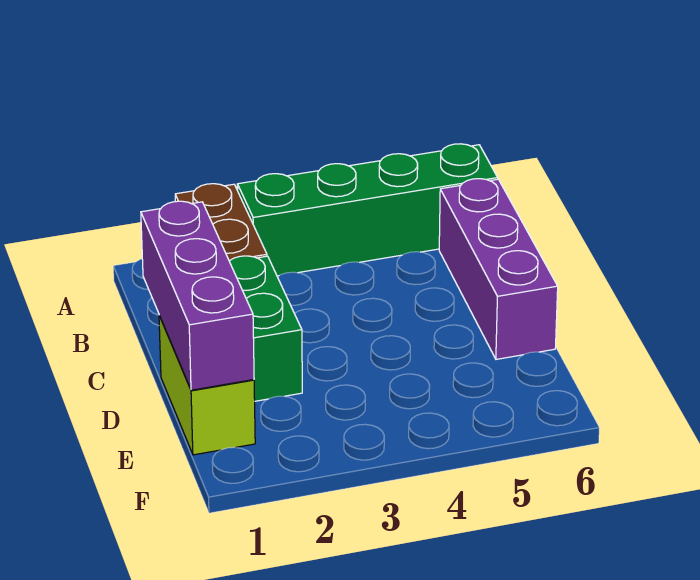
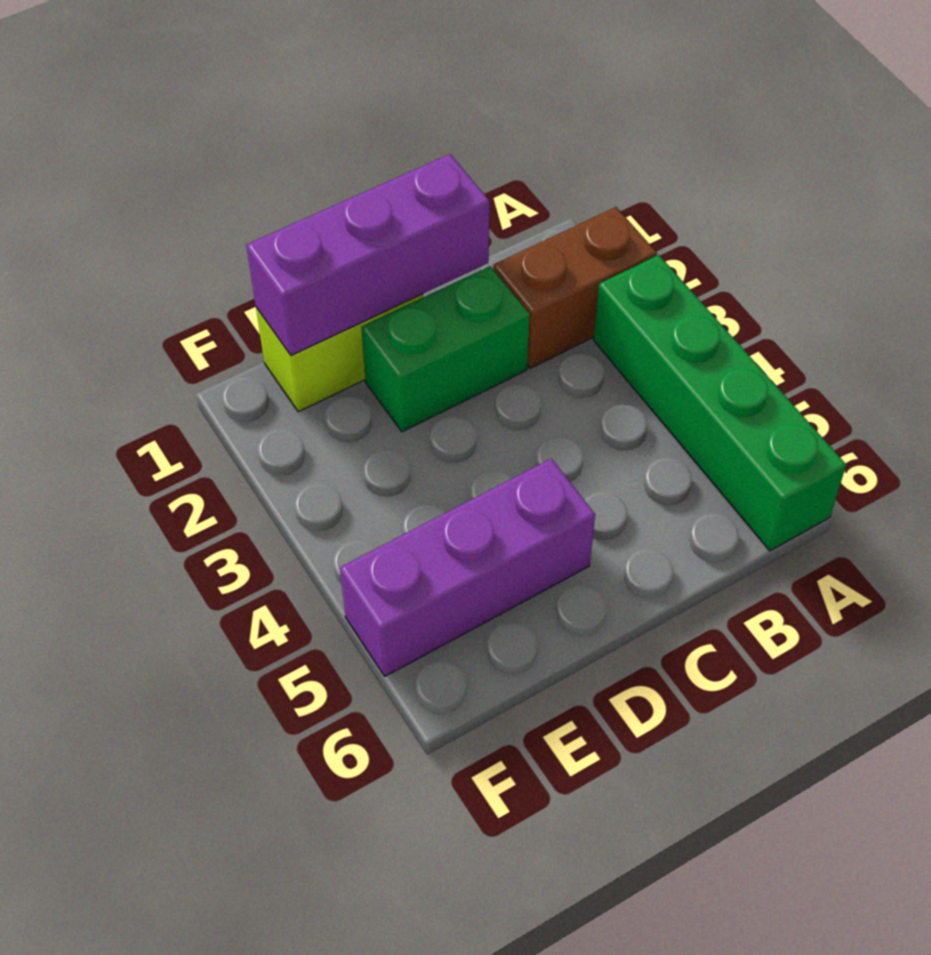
purple 1x3 brick [439,179,558,359] -> purple 1x3 brick moved to [340,459,595,676]

